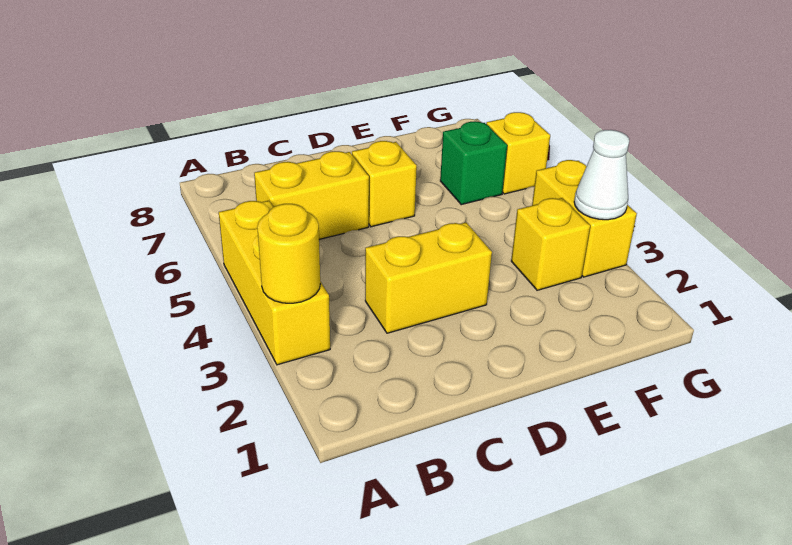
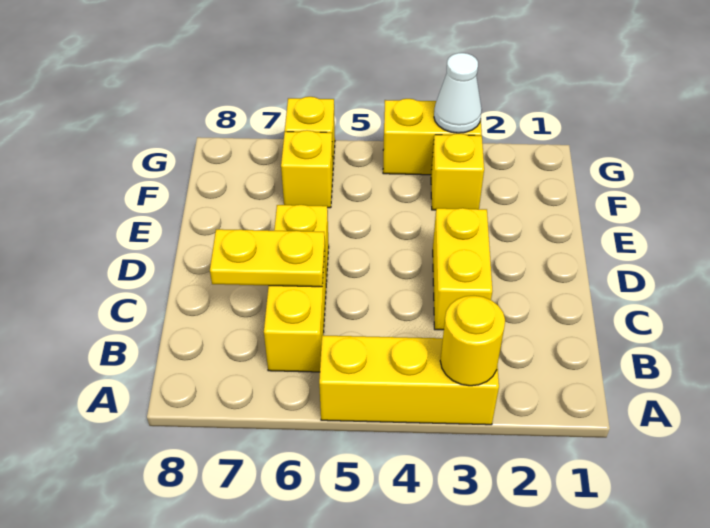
none -> yellow 1x2 plate [210,229,325,287]
green 1x1 brick [440,121,507,205] -> yellow 1x1 brick [281,130,333,208]

